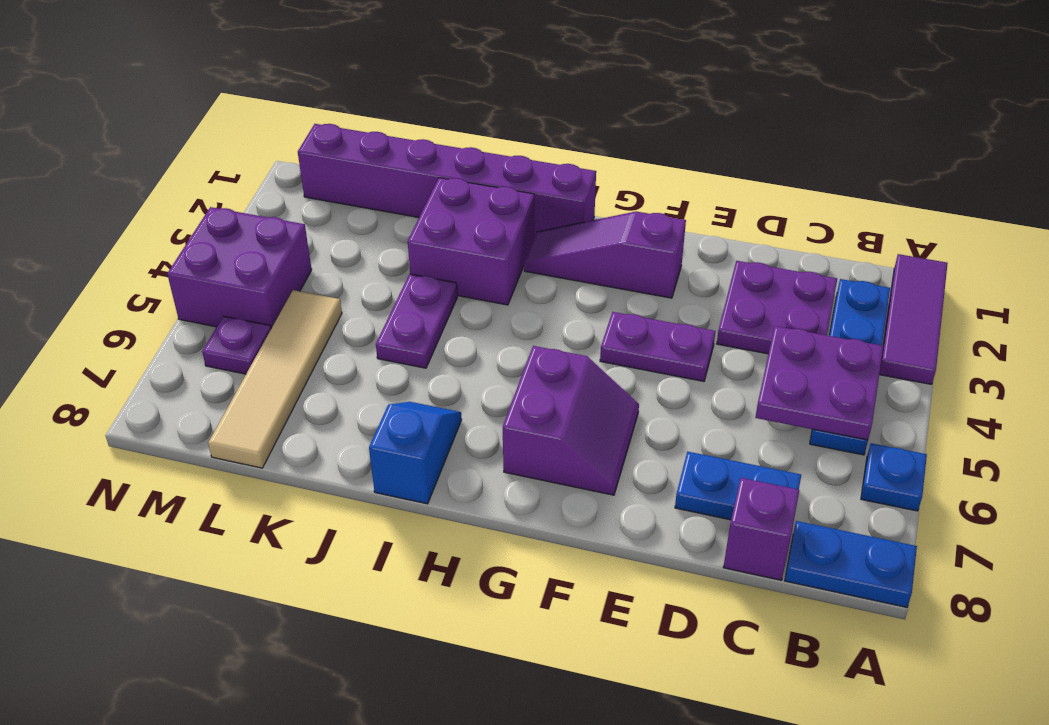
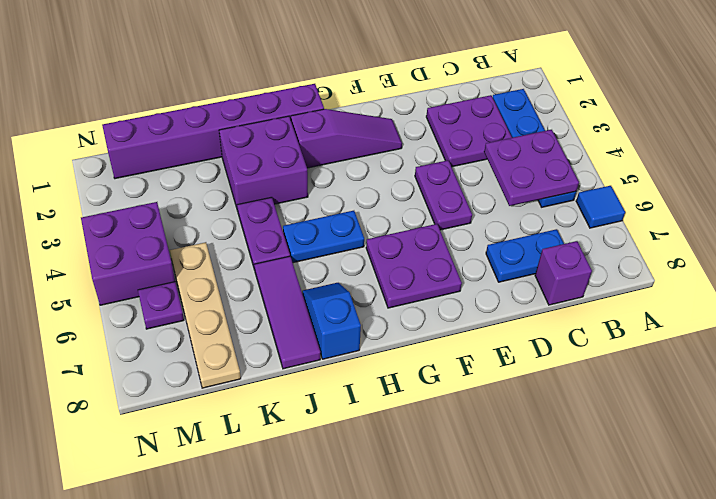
purple 1x3 tile [879,254,948,384] -> purple 1x3 tile moved to [254,256,320,369]
blue 1x1 plate [861,443,927,511] -> blue 1x1 tile [576,186,625,228]
blue 1x2 plate [785,521,917,607] -> blue 1x2 plate moved to [283,211,364,263]
purple 1x2 plate [600,312,715,381] -> purple 1x2 plate turned to [415,160,472,230]
purple 1x3 slope [524,211,686,298] -> purple 1x3 slope turned to [291,109,402,168]
purple 2x2 slope [503,346,639,495] -> purple 2x2 plate [366,224,462,308]
tan 1x4 tile [208,290,342,468] -> tan 1x4 plate [170,242,241,388]

